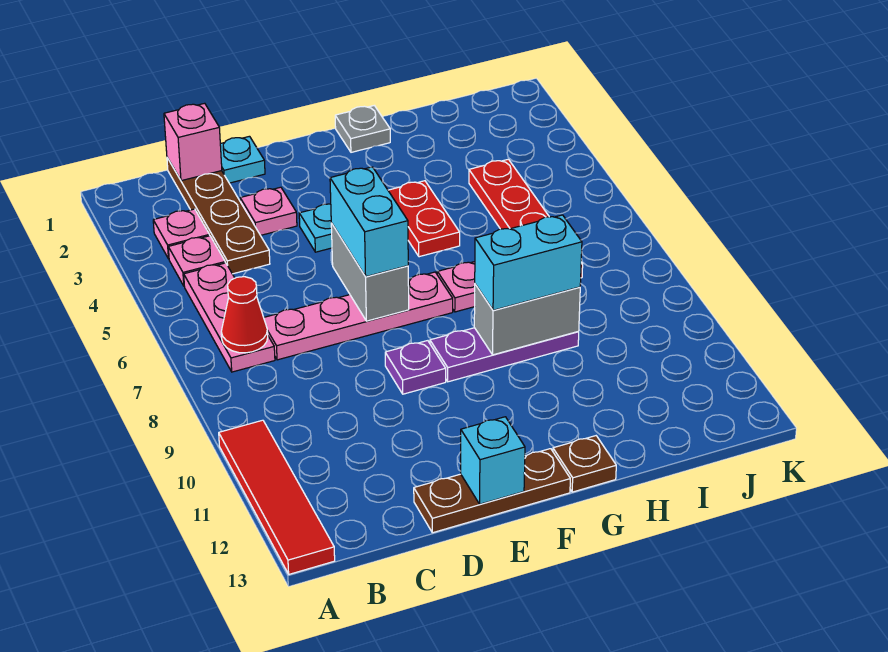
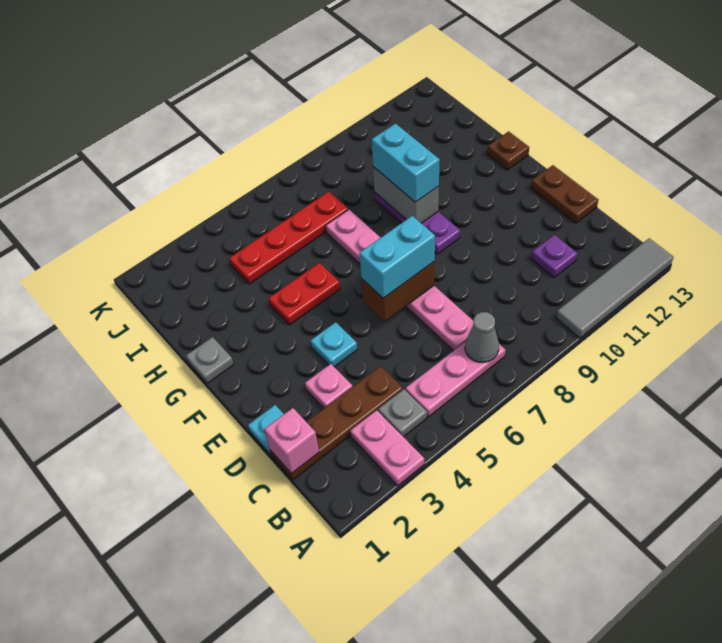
red 1x4 tile [219,420,335,574] -> grey 1x4 tile [556,238,673,338]
pink 1x1 plate [153,209,210,259] -> pink 1x2 plate [350,410,424,486]
pink 1x1 plate [168,236,225,286] -> grey 1x1 plate [378,389,427,437]
red 1x1 cone [221,277,268,353] -> grey 1x1 cone [465,312,499,362]
brown 1x3 plate [414,449,570,533] -> brown 1x2 plate [531,165,598,223]
grey 1x2 brick [331,223,409,321] -> brown 1x2 brick [361,262,435,322]
purple 1x1 plate [385,341,446,394] -> purple 1x1 plate moved to [531,235,577,278]
cyan 1x1 brick [461,417,525,504] -> none

